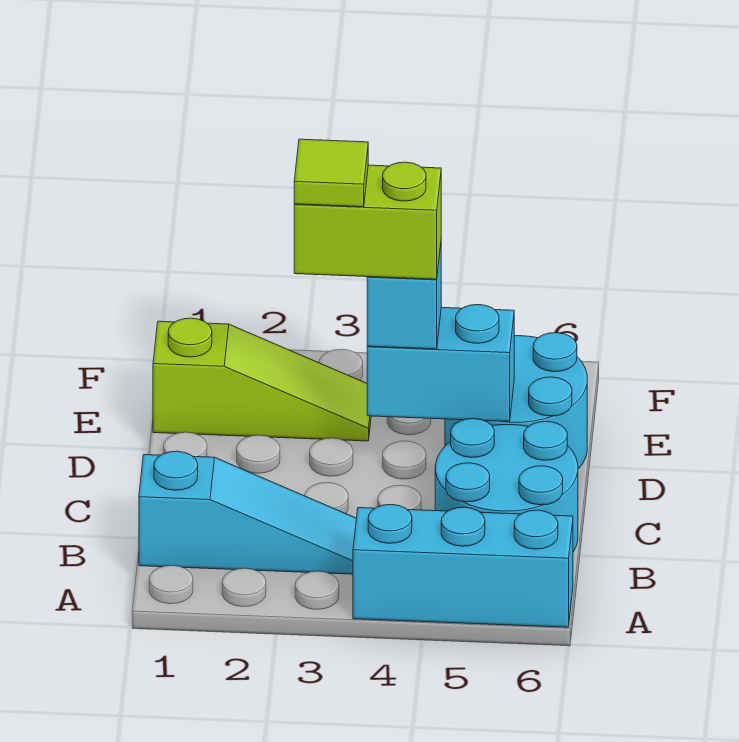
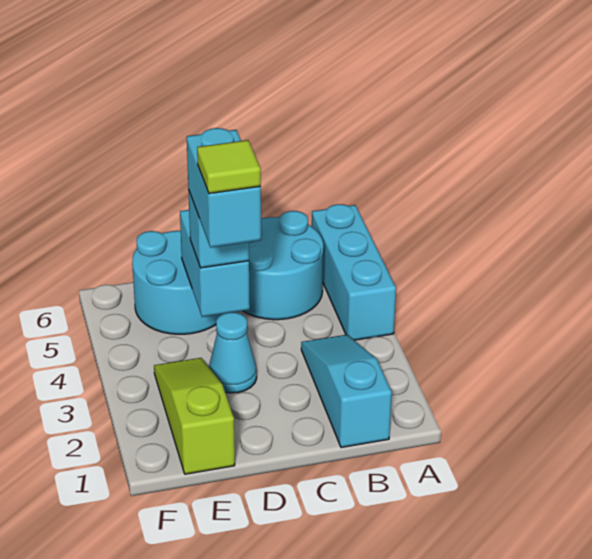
none -> cyan 1x1 cone [209,312,257,393]
lime 1x2 brick [294,162,441,279] -> cyan 1x2 brick [187,128,261,248]

